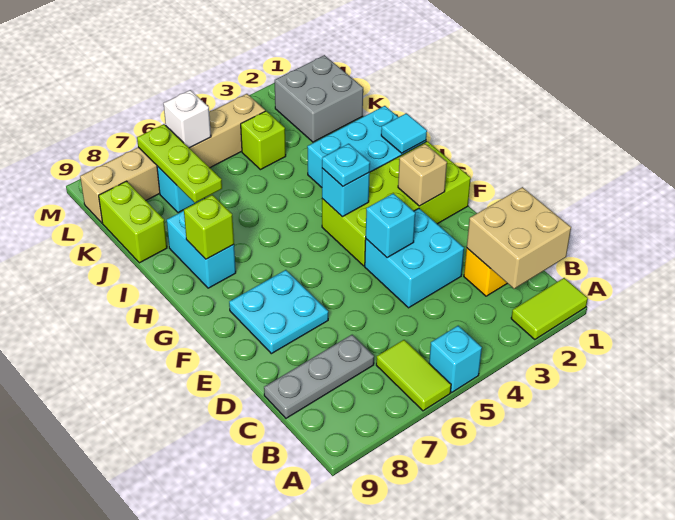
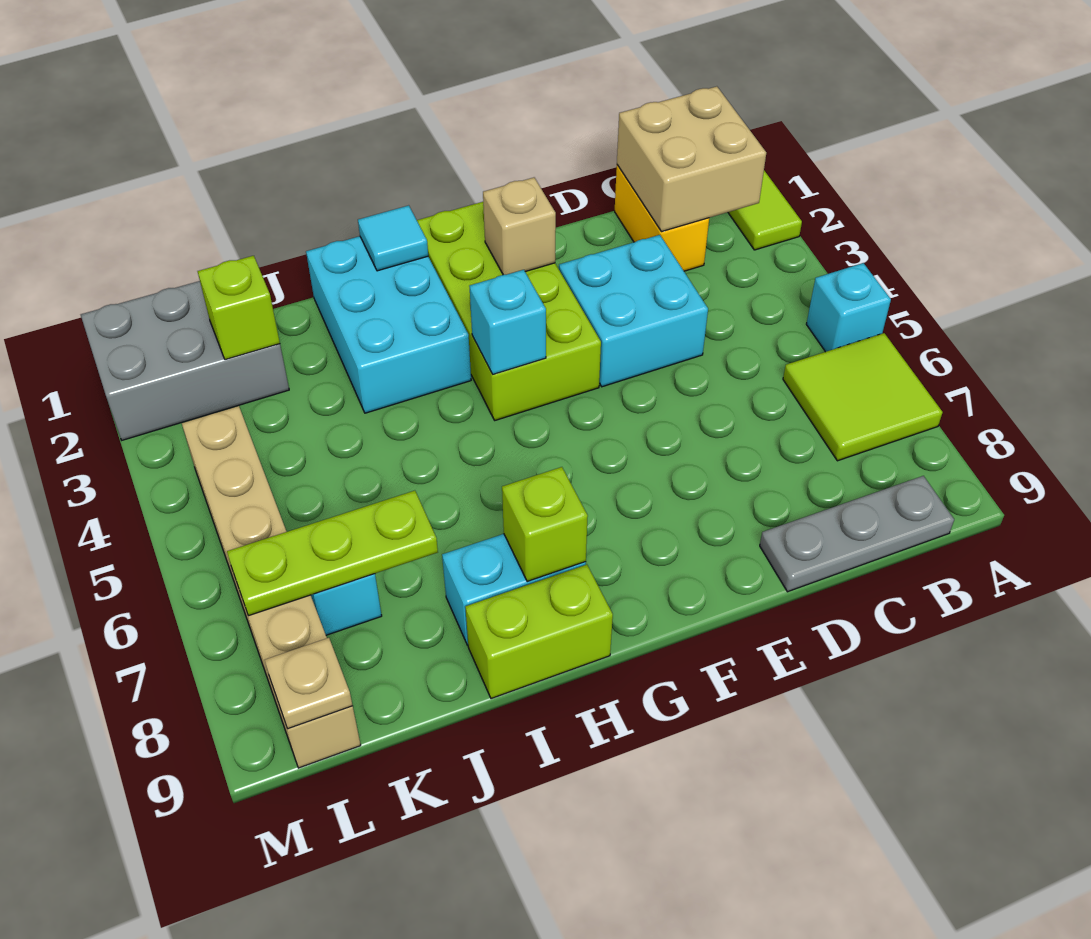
lime 1x2 tile [376,340,451,411] -> lime 2x2 tile [783,333,943,461]
grey 1x3 plate [264,335,374,418] -> grey 1x3 plate turned to [760,476,954,592]
cyan 1x1 brick [366,193,415,258] -> none
cyan 2x2 plate [229,270,328,354] -> none
cyan 1x1 plate [322,144,370,186] -> none
lime 1x2 brick [99,181,167,263] -> lime 1x2 brick moved to [465,565,613,699]
grey 2x2 brick [275,55,363,142] -> grey 2x3 brick [81,281,289,440]
lime 1x1 brick [241,111,286,170] -> lime 1x1 brick moved to [198,256,280,360]
white 1x1 brick [164,90,211,148] -> none
none -> tan 1x1 plate [265,638,353,729]

